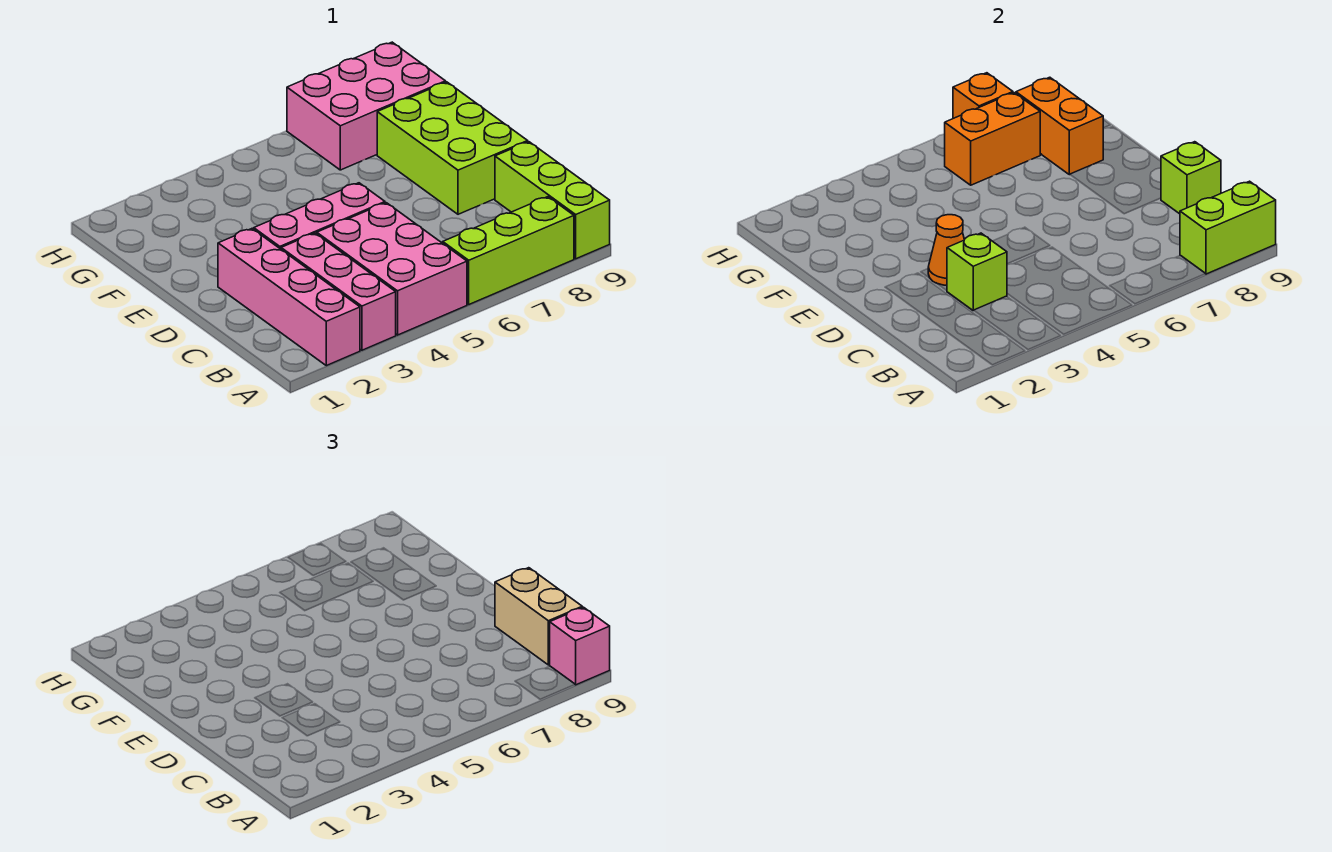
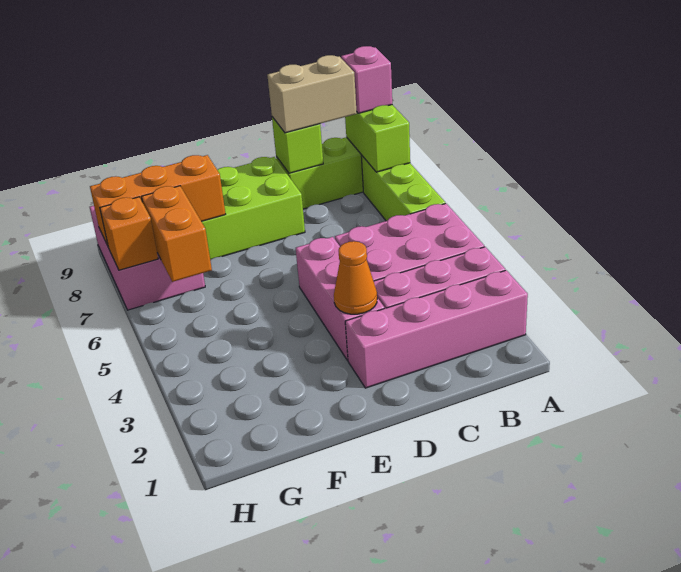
lime 1x1 brick [947,233,1007,310] -> none
orange 1x2 brick [1016,77,1103,175] -> orange 1x3 brick [90,155,225,246]

